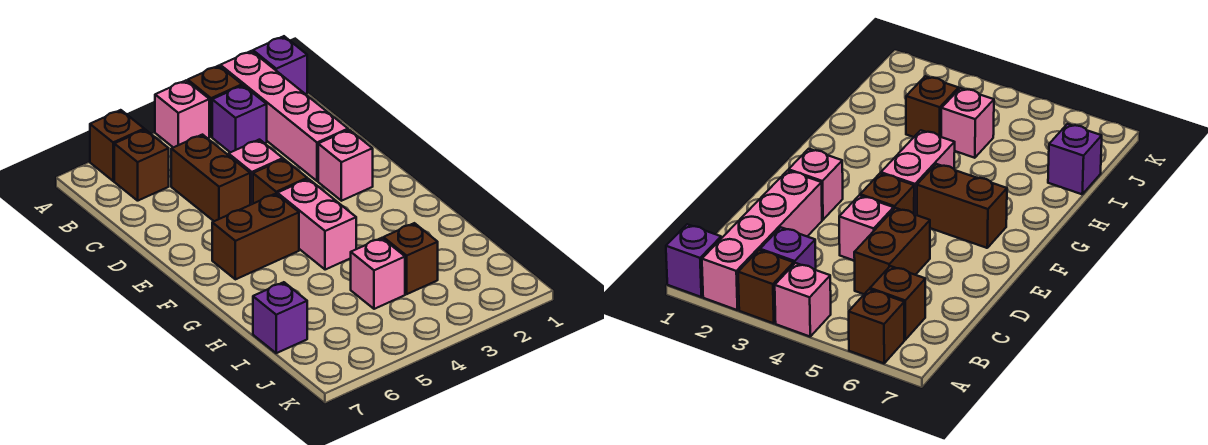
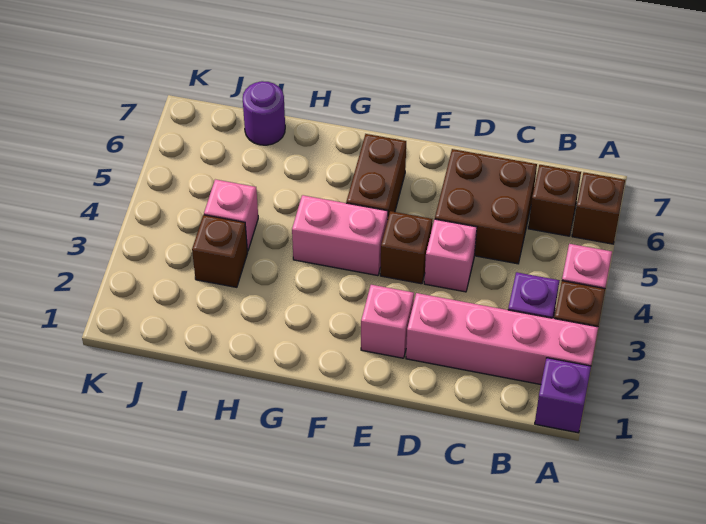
brown 1x2 brick [171,135,250,221] -> brown 2x2 brick [435,149,537,264]
purple 1x1 brick [253,282,307,353] -> purple 1x1 round brick [243,81,285,145]

